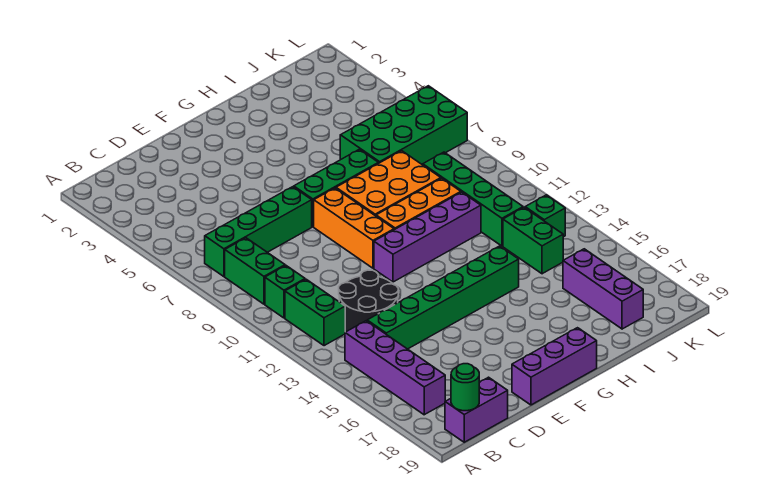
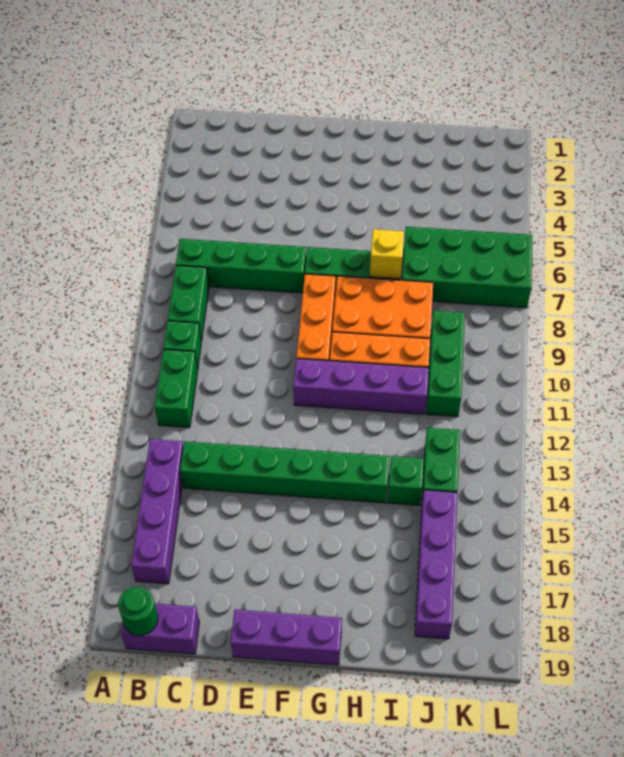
black 2x2 round brick [339,270,398,332] -> none
none -> yellow 1x1 brick [370,229,404,279]
green 1x4 brick [423,152,523,246] -> green 1x3 brick [427,310,465,417]
purple 1x3 brick [563,249,643,329] -> purple 1x4 brick [415,490,457,639]
green 1x1 brick [525,195,565,237] -> green 1x1 brick moved to [388,456,424,505]

